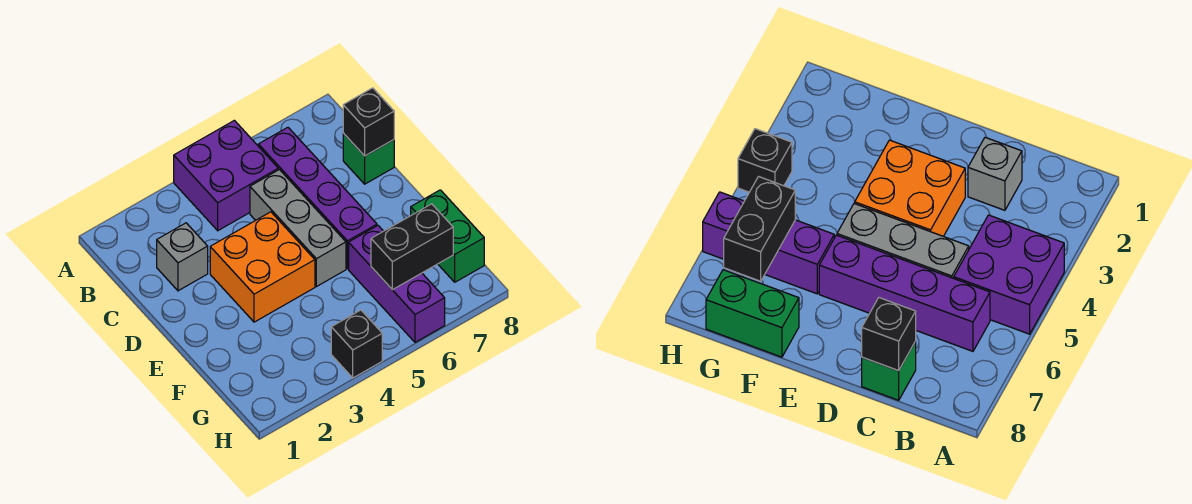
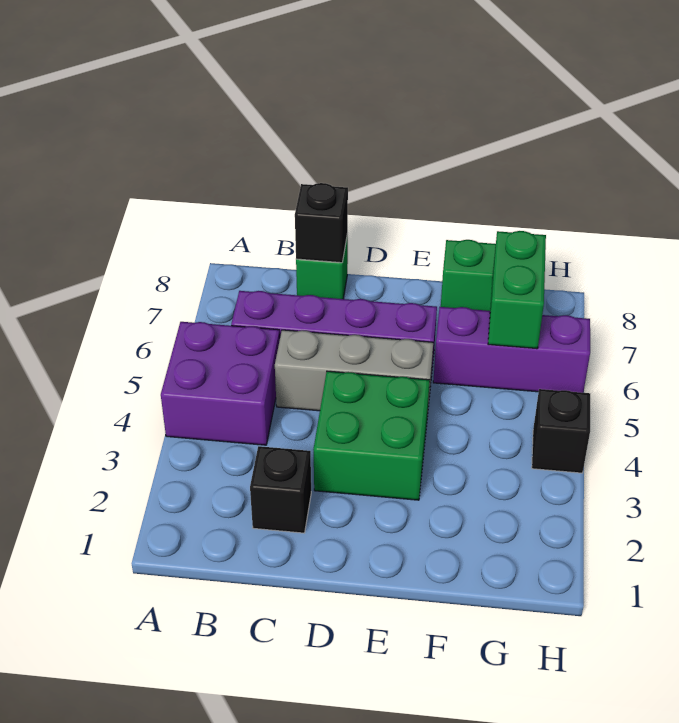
grey 1x1 brick [157,223,208,291] -> black 1x1 brick [250,446,311,533]
orange 2x2 brick [210,212,315,322] -> green 2x2 brick [313,371,430,500]
black 1x2 brick [371,204,453,290] -> green 1x2 brick [488,231,546,349]

